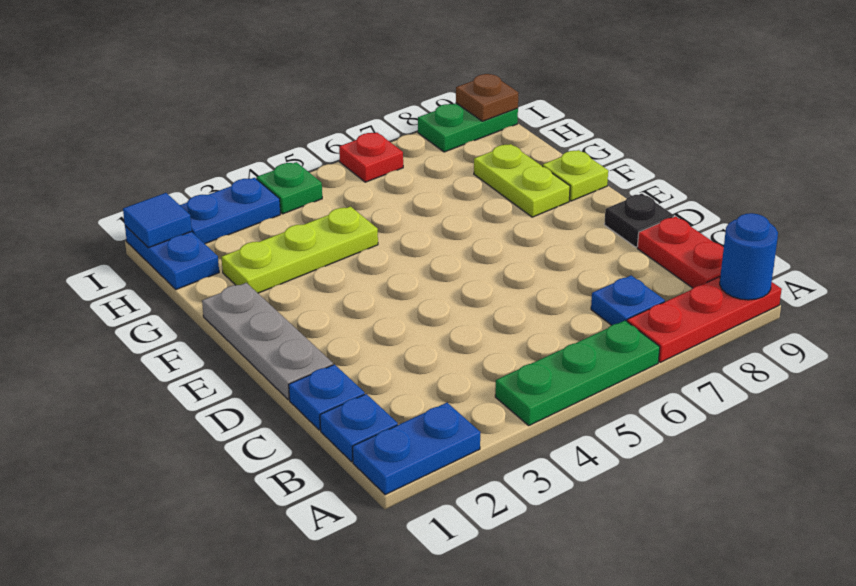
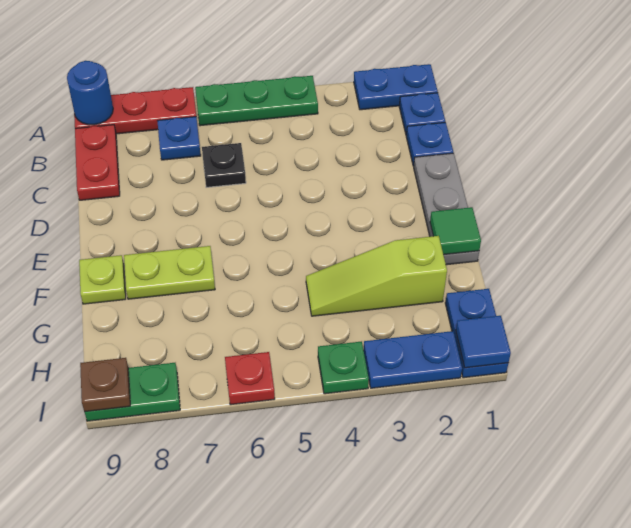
black 1x1 plate [604,194,674,247] -> black 1x1 plate moved to [202,143,246,187]
none -> green 1x1 tile [430,207,481,255]
lime 1x2 plate [474,144,570,217] -> lime 1x2 plate turned to [124,246,215,299]
lime 1x3 plate [221,206,378,293] -> lime 1x3 slope [306,236,447,316]

